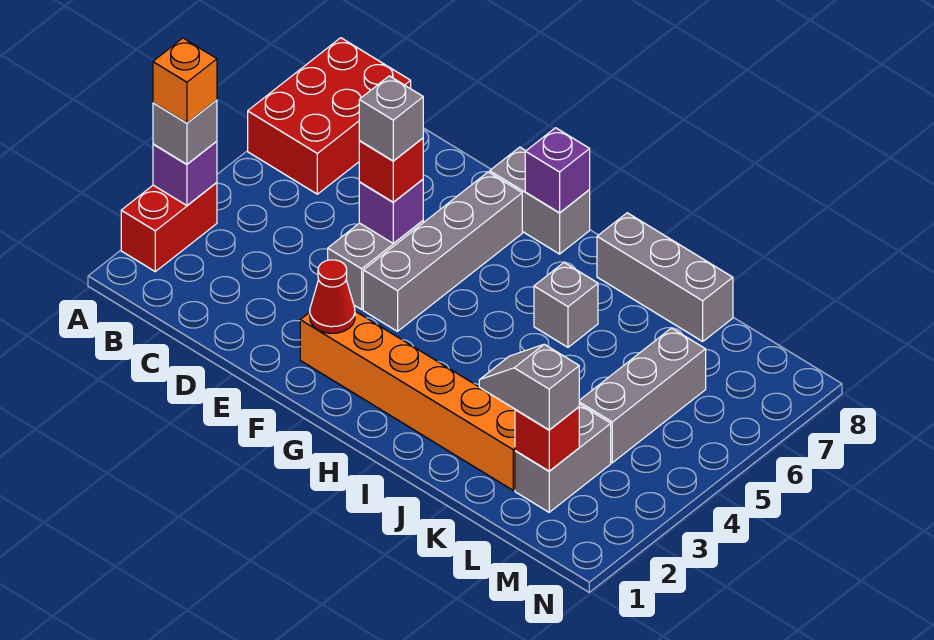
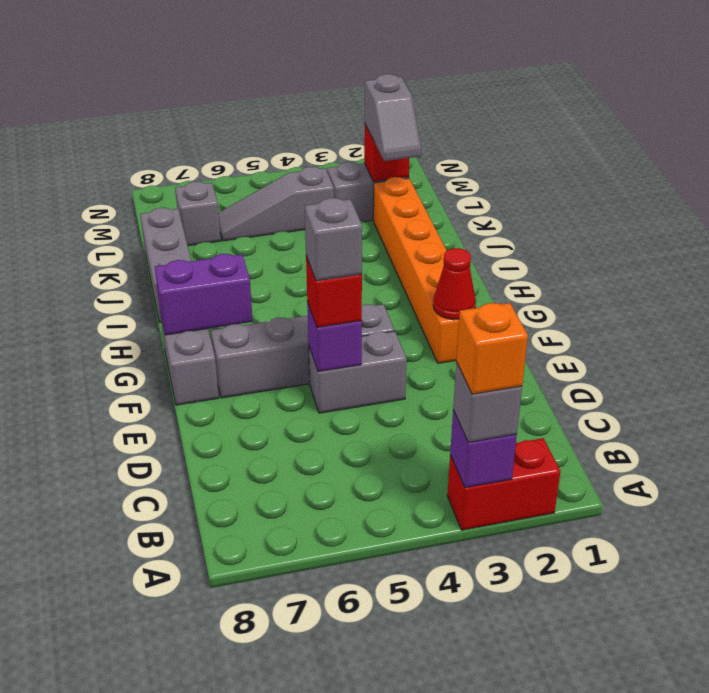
red 2x3 brick [248,38,411,194] -> none
purple 1x1 brick [525,128,590,213] -> purple 1x2 brick [155,254,253,335]
grey 1x1 brick [534,263,598,347] -> grey 1x1 brick moved to [175,182,221,246]
grey 1x3 brick [579,328,706,463] -> grey 1x3 slope [219,167,334,241]

